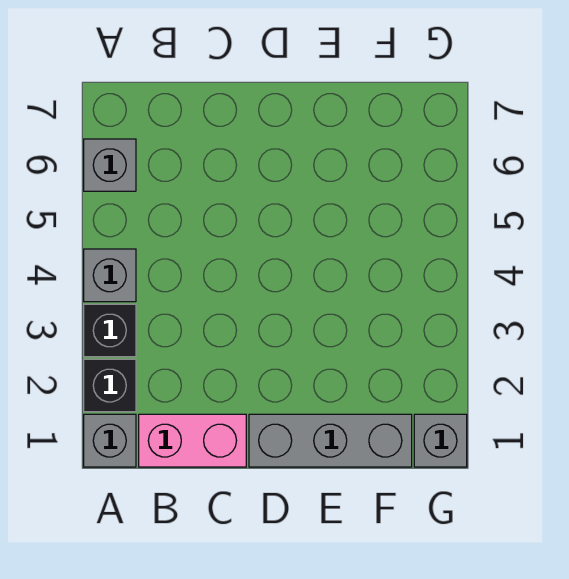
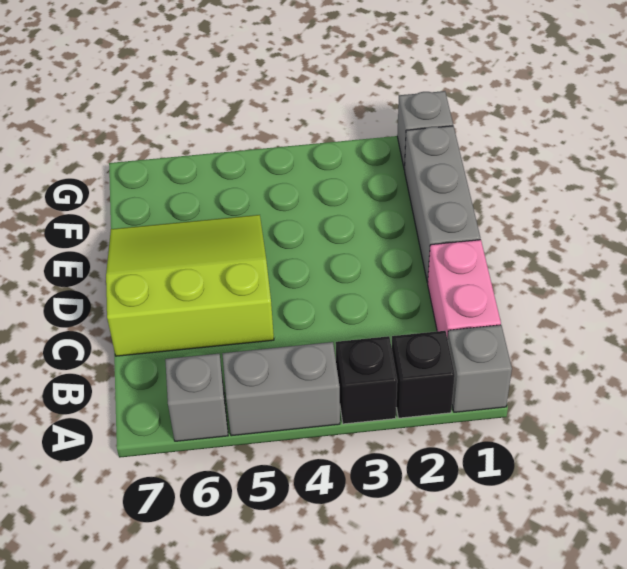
grey 1x1 brick [84,249,136,302] -> grey 1x2 brick [222,342,340,436]
none -> lime 3x3 slope [106,215,274,356]

